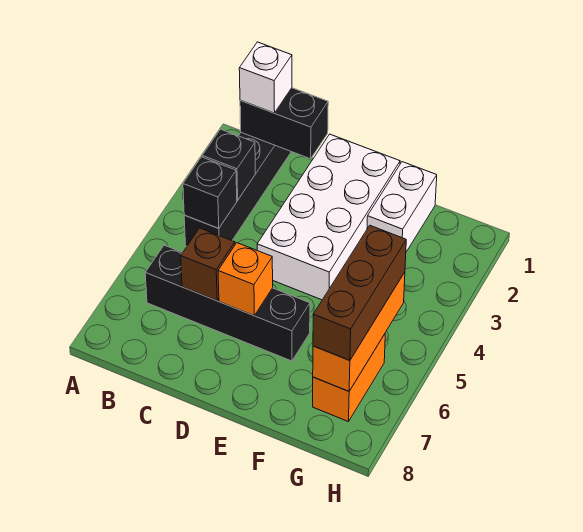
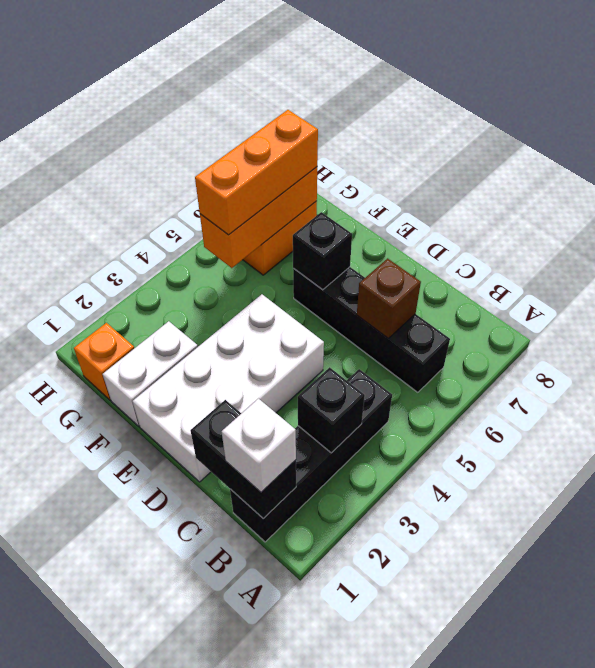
black 1x1 brick [183,157,237,229] -> black 1x1 brick moved to [293,212,352,290]
orange 1x1 brick [218,243,273,315] -> orange 1x1 brick moved to [74,323,134,400]
brown 1x3 brick [313,226,406,360] -> orange 1x3 brick [195,110,318,235]

